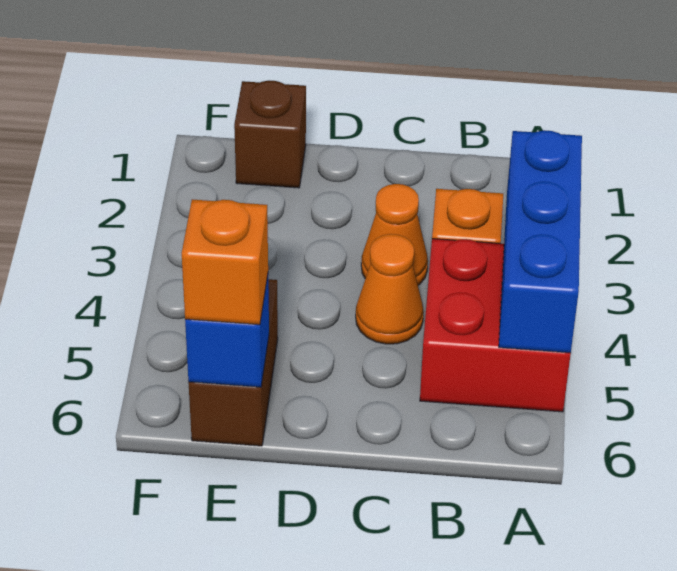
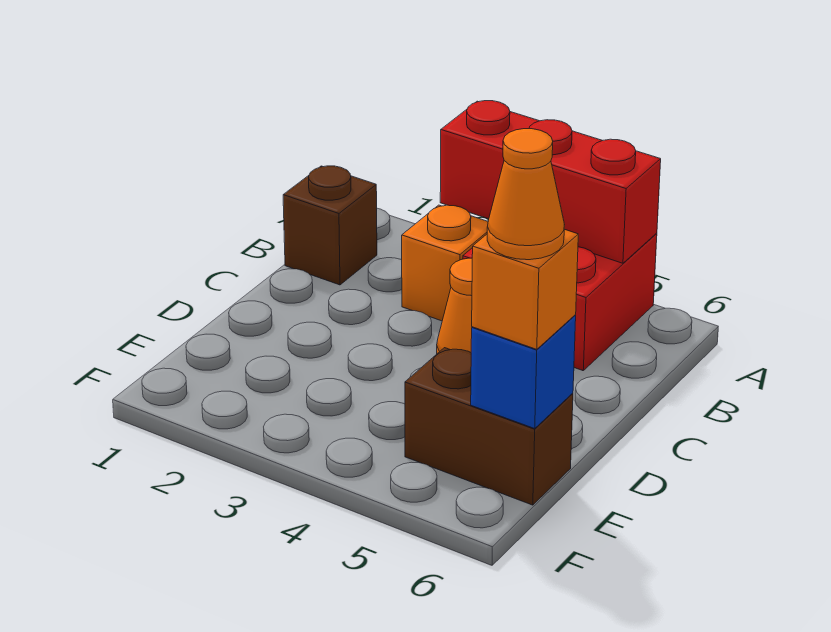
blue 1x3 brick [499,130,582,353] -> red 1x3 brick [440,101,661,263]
orange 1x1 cone [361,184,428,285] -> orange 1x1 cone moved to [487,129,564,260]
brown 1x1 brick [234,80,306,188] -> brown 1x1 brick moved to [283,166,377,285]

